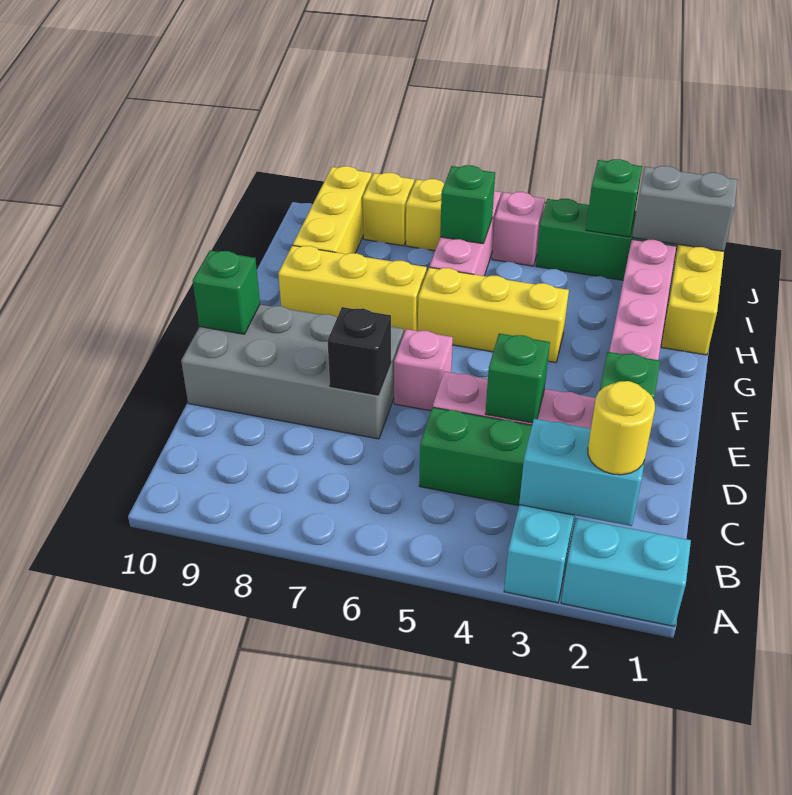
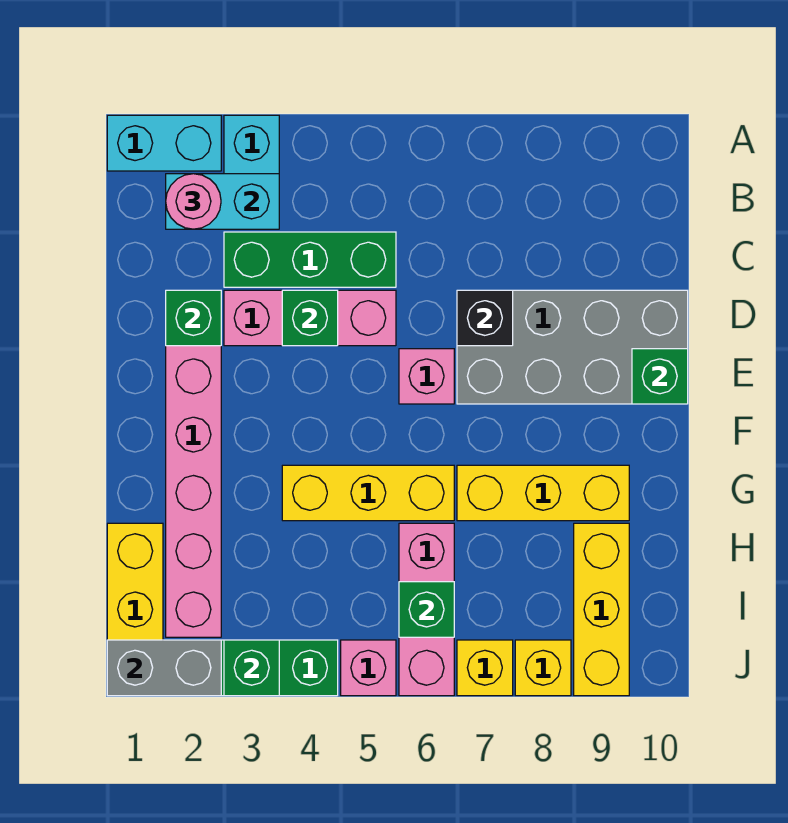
yellow 1x1 round brick [588,381,655,475] -> pink 1x1 round brick [166,174,221,229]

